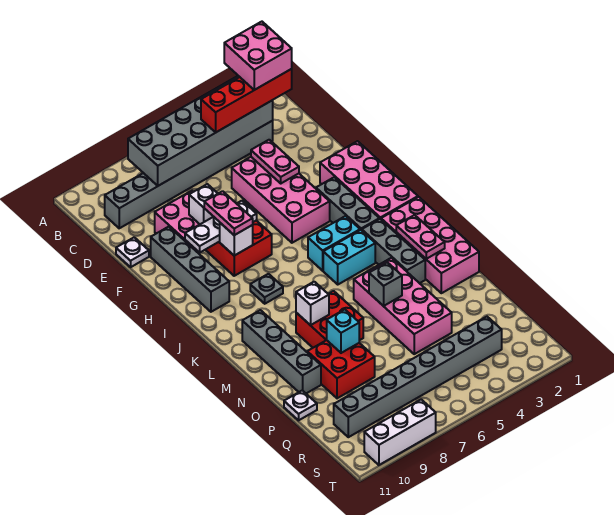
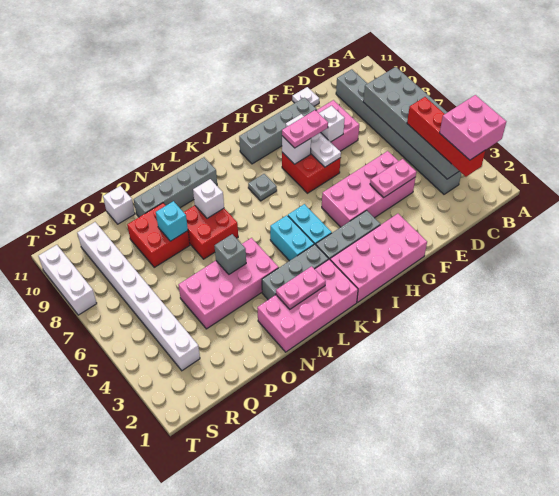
white 1x1 plate [284,390,317,420] -> white 1x1 brick [103,186,135,224]
grey 1x8 brick [334,317,502,437] -> white 1x8 brick [77,222,200,371]

